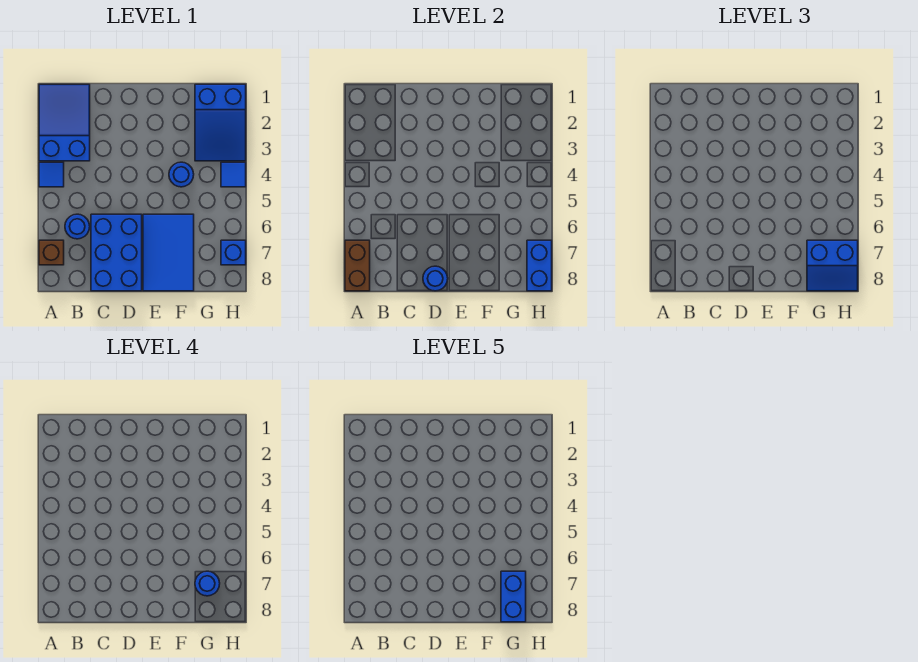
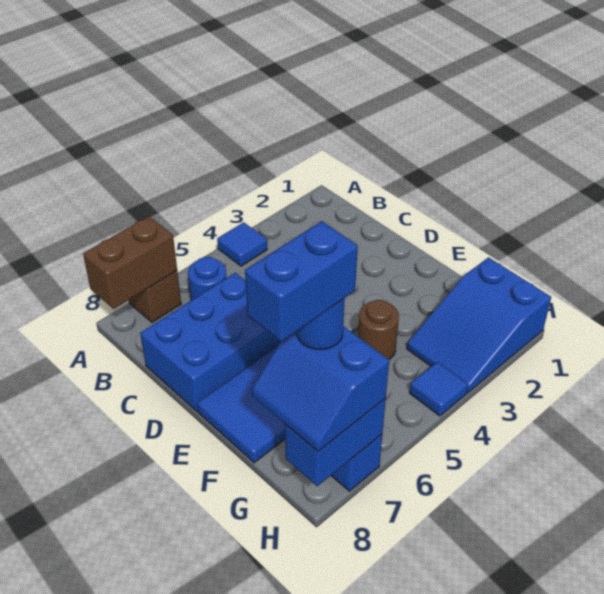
blue 2x3 slope [39,84,90,161] -> none
blue 1x1 round brick [423,266,448,291] -> none
blue 1x1 round brick [169,162,194,187] -> brown 1x1 round brick [358,300,399,359]

